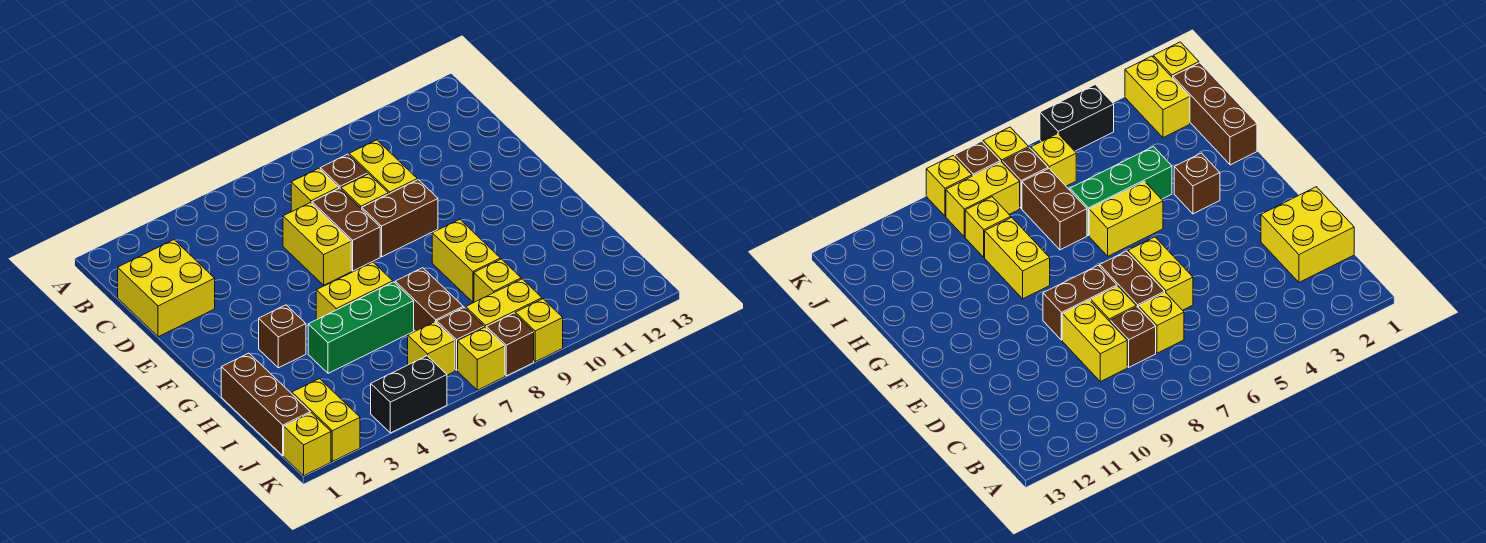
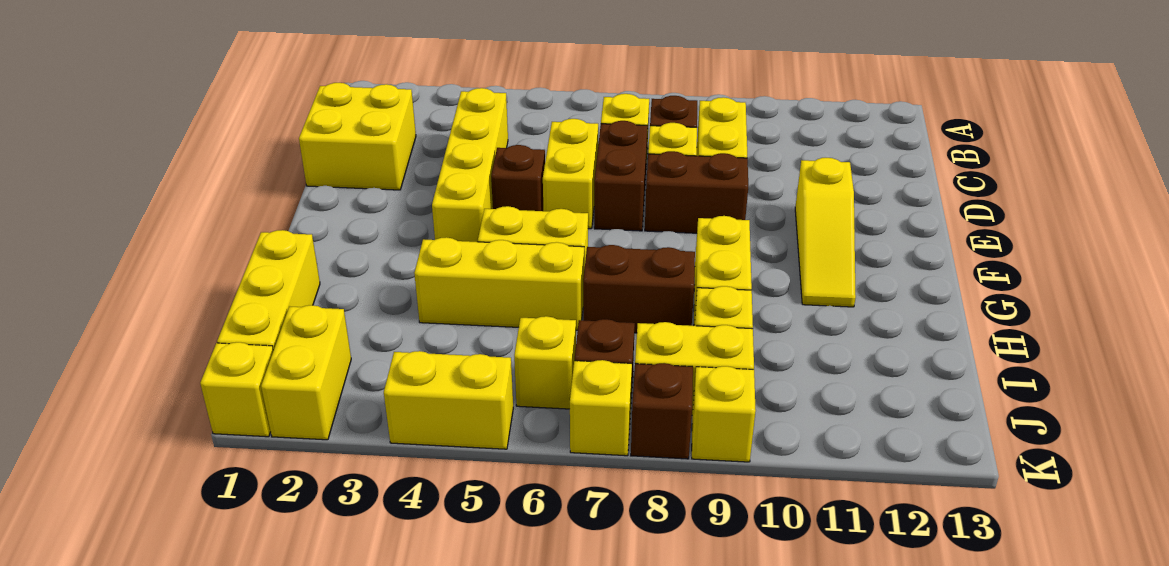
none -> yellow 1x4 brick [432,88,508,242]
none -> yellow 1x3 slope [795,158,856,307]
brown 1x1 brick [259,305,306,368] -> brown 1x1 brick moved to [491,145,545,211]
brown 1x3 brick [221,353,310,456] -> yellow 1x3 brick [217,230,320,350]
green 1x3 brick [308,282,414,373] -> yellow 1x3 brick [414,237,584,330]
brown 1x2 brick [395,268,463,331] -> brown 1x2 brick turned to [583,245,695,333]
black 1x2 brick [371,356,447,433] -> yellow 1x2 brick [384,351,513,449]

